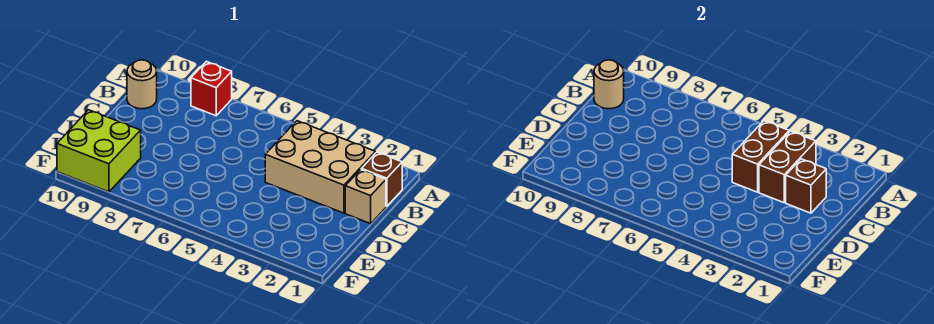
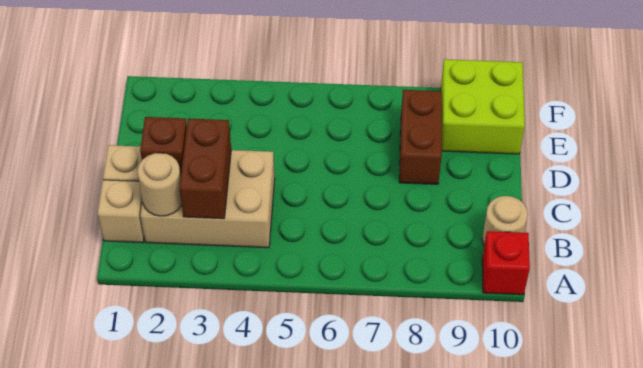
red 1x1 brick [191,61,232,116] -> red 1x1 brick moved to [482,231,530,295]
brown 1x1 brick [361,152,402,206] -> tan 1x1 brick [97,180,144,243]
brown 1x2 brick [732,121,789,192] -> brown 1x2 brick moved to [399,90,442,184]
tan 1x1 round brick [594,60,624,109] -> tan 1x1 round brick moved to [138,153,182,216]

